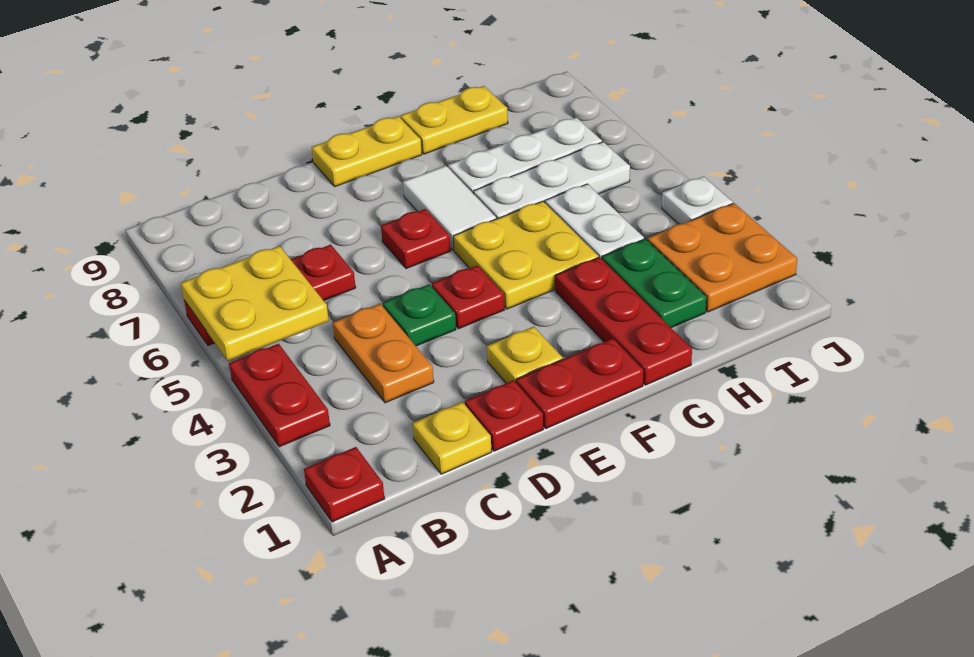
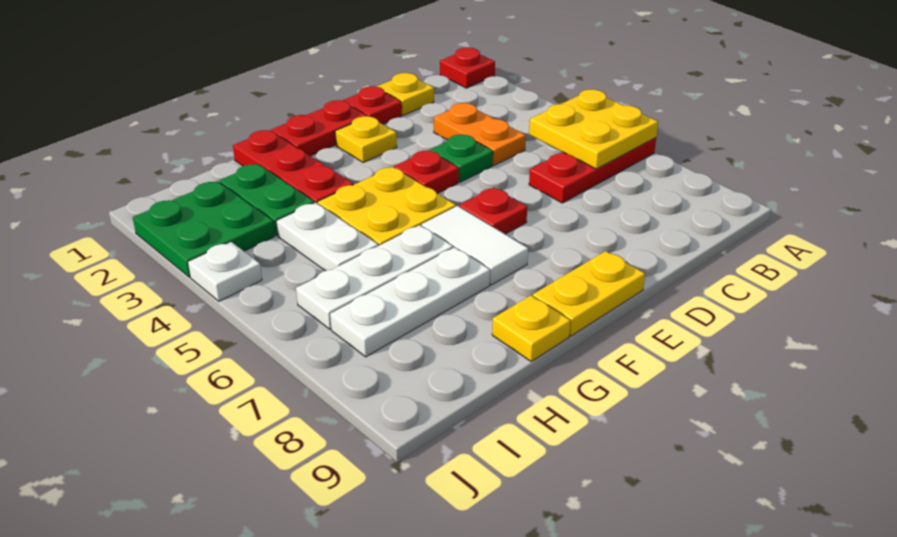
red 1x2 plate [229,344,330,447] -> none
yellow 1x2 plate [401,86,508,154] -> yellow 1x1 plate [492,296,571,361]
orange 2x2 plate [648,203,797,312] -> green 2x2 plate [133,181,275,277]

